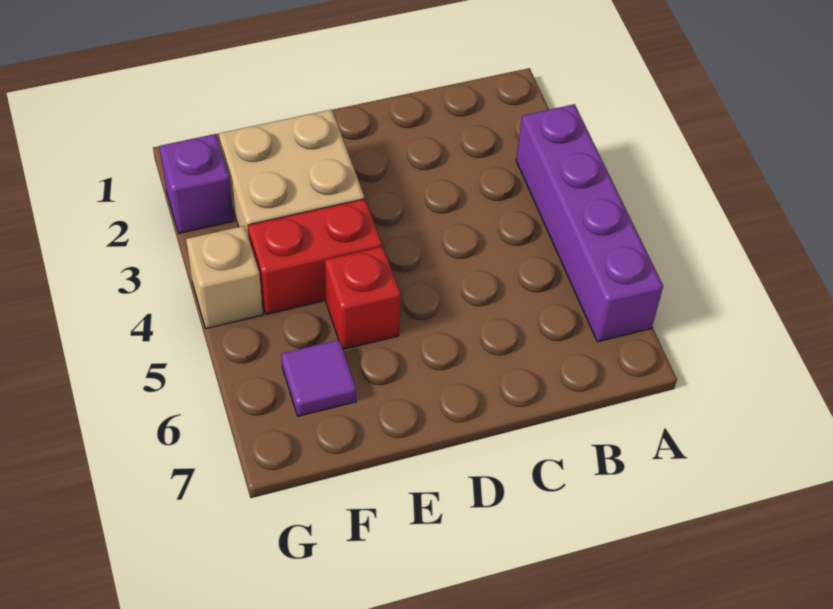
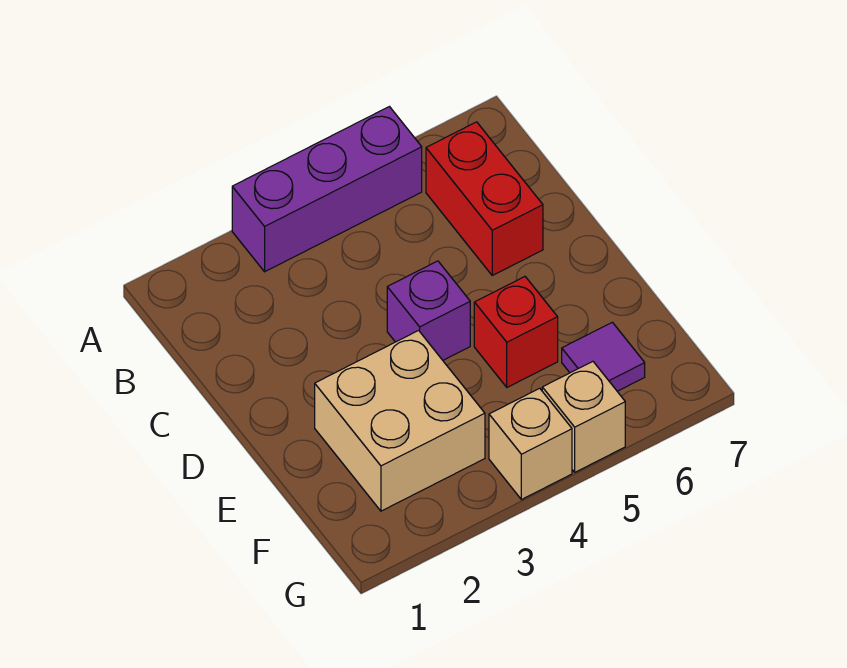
purple 1x4 brick [516,104,663,342] -> purple 1x3 brick [232,107,422,272]
red 1x2 brick [248,199,382,314] -> red 1x2 brick moved to [426,122,543,275]
purple 1x1 brick [159,134,234,234] -> purple 1x1 brick moved to [387,261,470,360]
none -> tan 1x1 brick [542,361,625,472]

